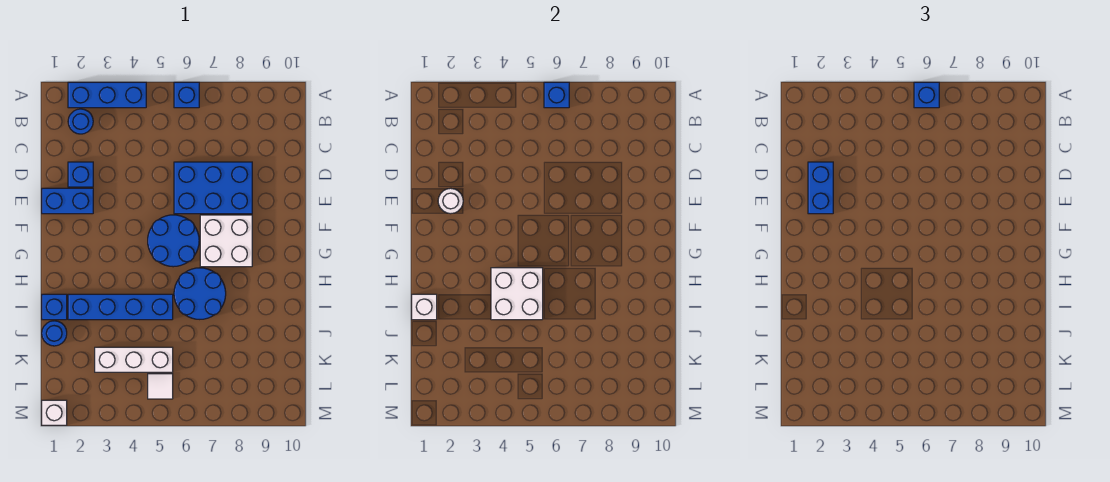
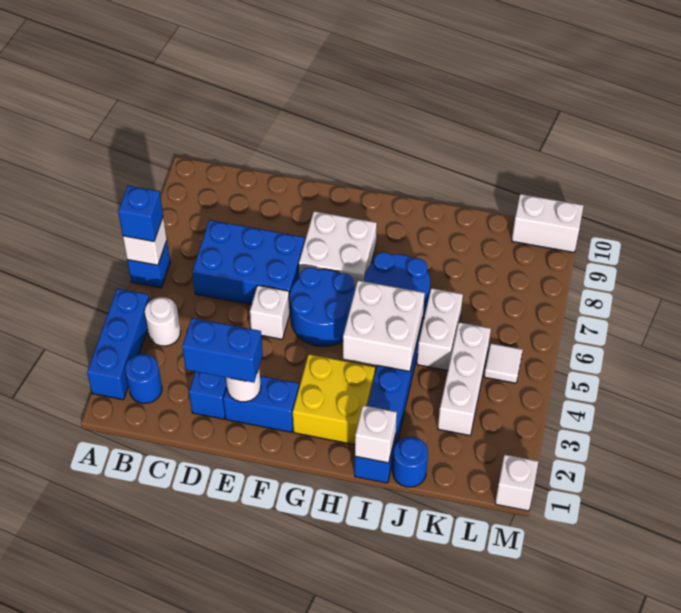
blue 1x1 brick [544,82,569,108] -> white 1x1 brick [123,218,167,265]
none -> white 1x1 round brick [145,297,181,346]
blue 2x3 brick [174,162,252,214] -> blue 2x3 brick turned to [192,220,305,305]
blue 1x2 brick [42,188,93,214] -> blue 1x2 brick turned to [223,376,299,432]
none -> white 1x1 brick [250,285,290,339]
none -> yellow 2x2 brick [293,354,375,445]
none -> white 1x2 brick [417,288,463,370]
none -> white 1x2 brick [512,194,584,252]

